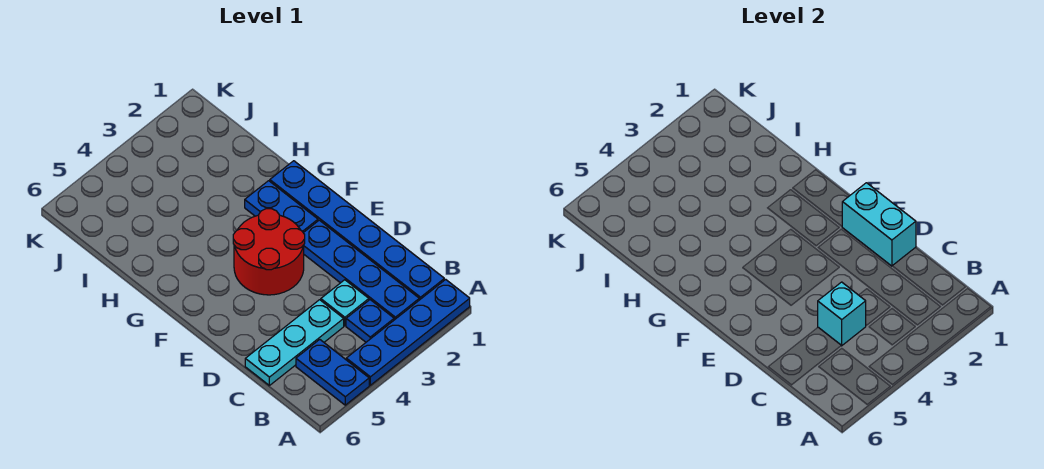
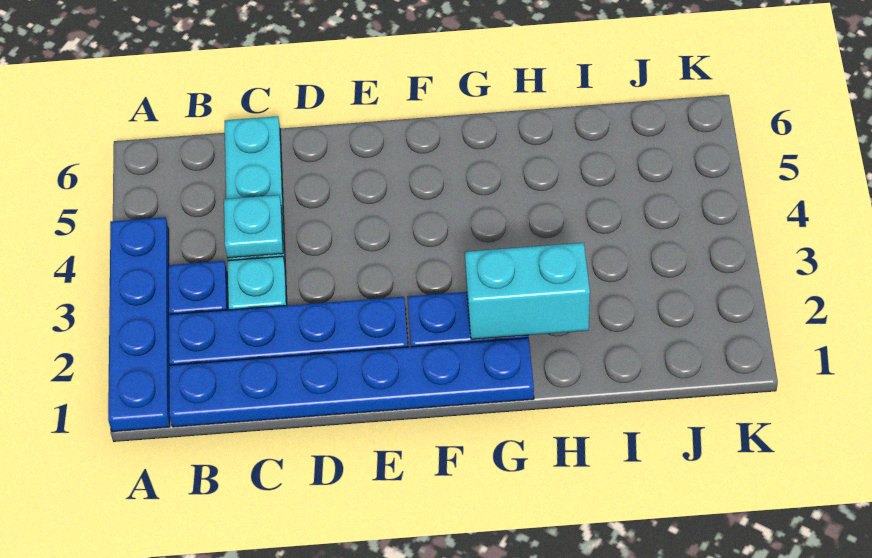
blue 1x2 plate [296,340,369,405] -> none
cyan 1x1 brick [818,282,866,346] -> cyan 1x1 plate [224,195,283,258]
cyan 1x2 brick [842,183,916,266] -> cyan 1x2 brick moved to [465,243,590,339]
red 2x2 round brick [233,209,305,295] -> none

